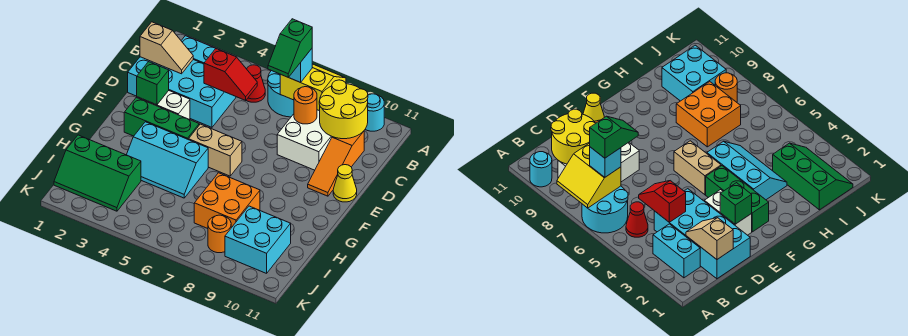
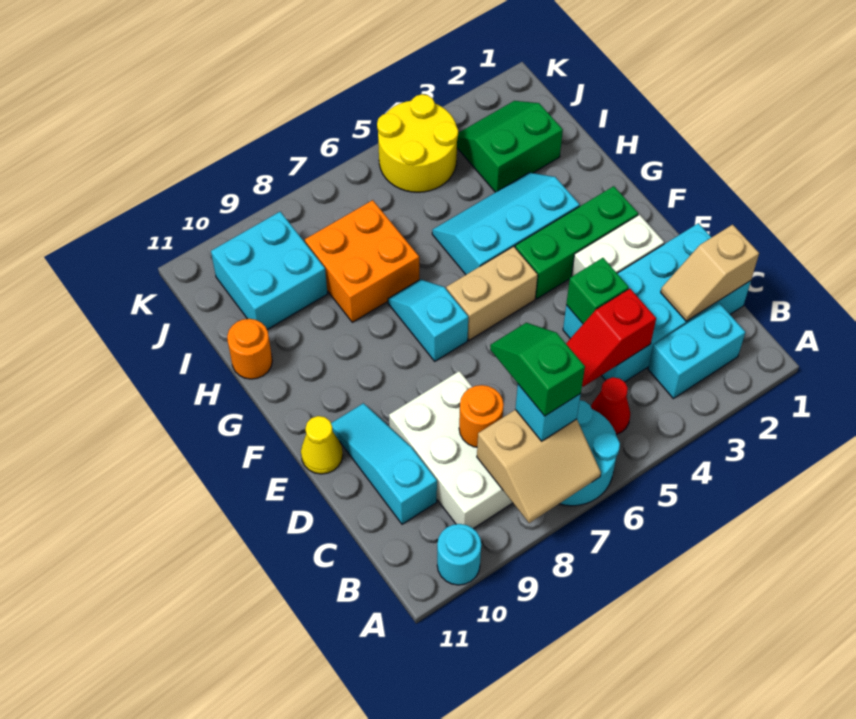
yellow 2x2 slope [280,64,346,111] -> tan 2x2 slope [477,410,601,523]
yellow 2x2 round brick [319,80,368,139] -> yellow 2x2 round brick moved to [377,94,458,192]
orange 1x3 slope [308,131,364,196] -> cyan 1x3 slope [331,403,437,524]
green 1x1 brick [137,62,169,105] -> green 1x1 brick moved to [566,258,629,324]
none -> cyan 1x2 slope [388,279,468,361]
green 2x3 slope [54,135,141,211] -> green 2x2 slope [457,101,563,192]
orange 1x1 round brick [208,215,231,253] -> orange 1x1 round brick moved to [227,319,272,379]

